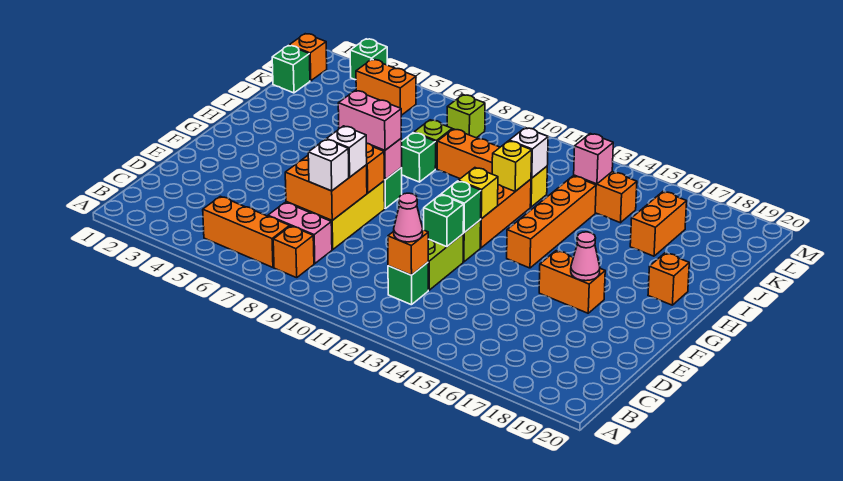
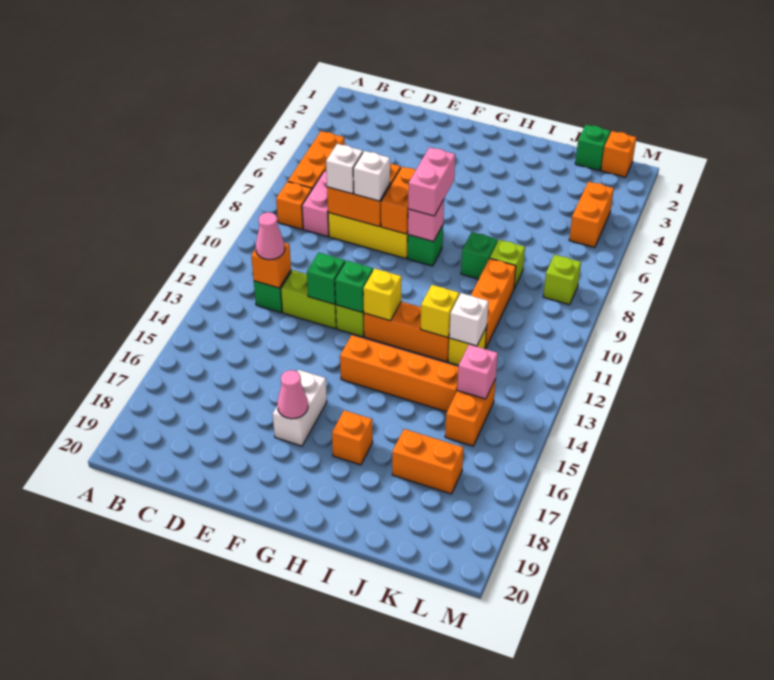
orange 1x2 brick [539,251,605,313] -> white 1x2 brick [273,370,327,446]
orange 1x1 brick [648,253,689,305] -> orange 1x1 brick moved to [332,410,373,465]
green 1x1 brick [350,39,387,80] -> none

